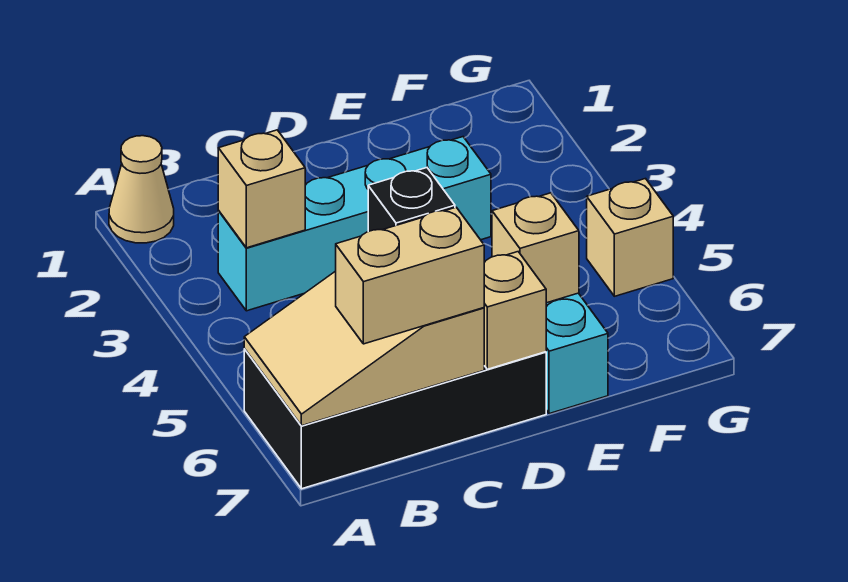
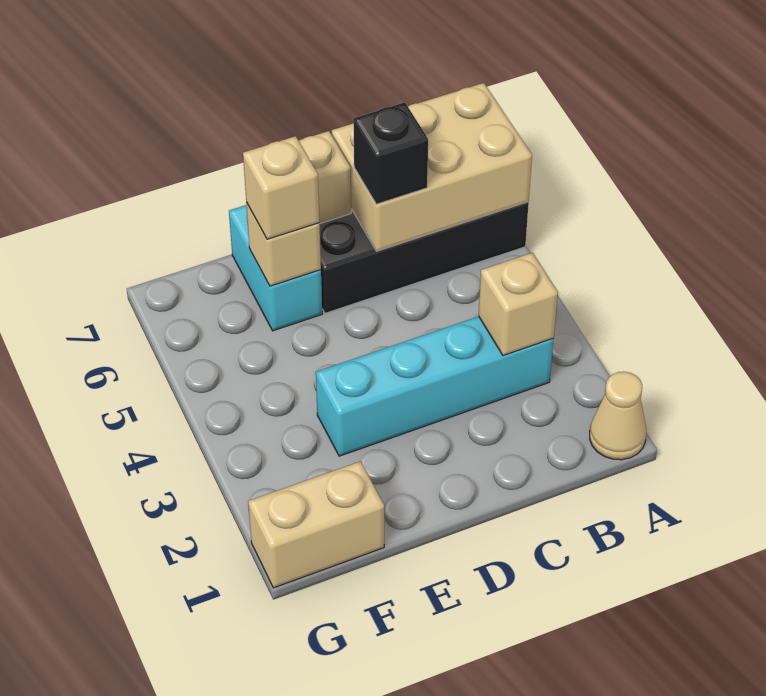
tan 2x3 slope [244,271,484,426] -> tan 2x3 brick [332,83,532,251]
tan 1x2 brick [336,207,484,344] -> tan 1x2 brick moved to [248,461,384,588]
tan 1x1 brick [587,179,673,296] -> tan 1x1 brick moved to [243,136,319,239]

